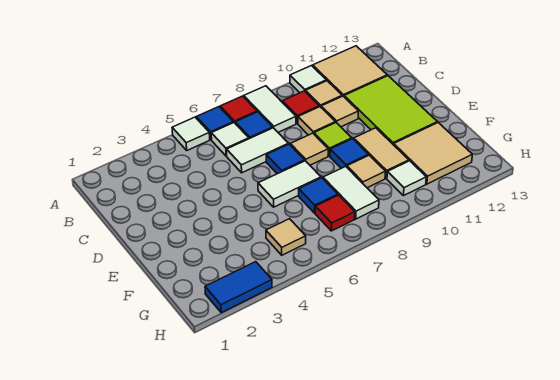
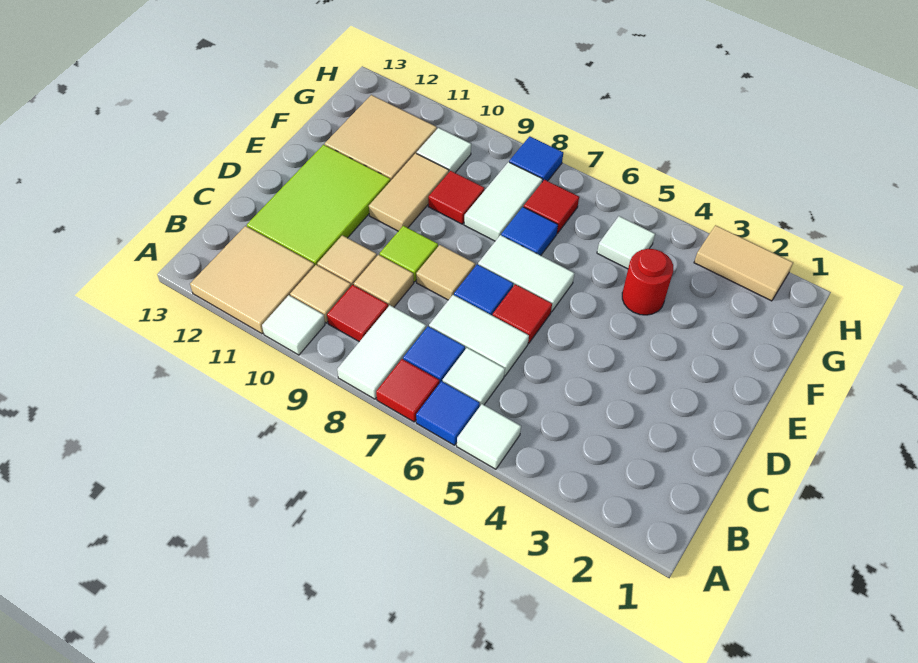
none -> red 1x1 tile [493,284,552,343]
blue 1x1 tile [330,139,368,168] -> blue 1x1 tile moved to [509,136,563,182]
none -> red 1x1 round brick [622,249,673,315]
tan 1x1 tile [347,155,385,188] -> red 1x1 tile [428,171,484,224]
tan 1x1 tile [266,219,306,255] -> white 1x1 tile [597,216,655,269]
blue 1x2 tile [205,262,272,313] -> tan 1x2 tile [694,225,793,301]

